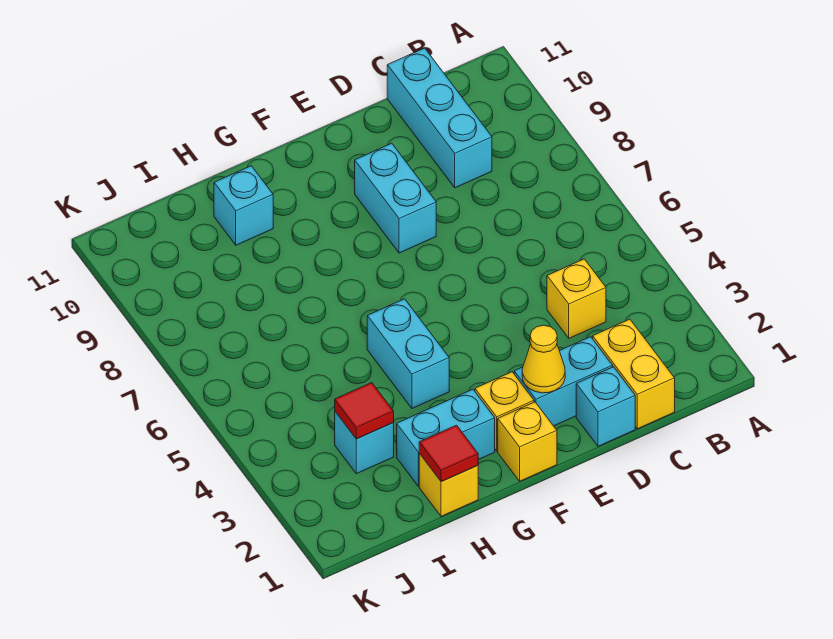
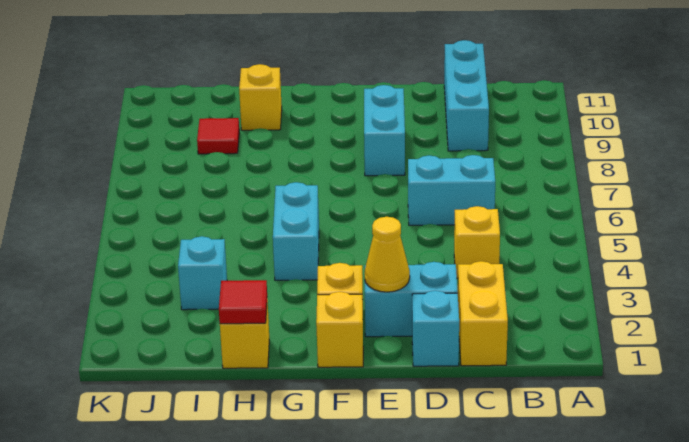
cyan 1x2 brick [397,389,495,486] -> cyan 1x2 brick moved to [408,155,495,225]
cyan 1x1 brick [214,166,273,245] -> yellow 1x1 brick [239,64,282,130]
red 1x1 tile [335,383,394,439] -> red 1x1 tile moved to [197,118,239,154]

